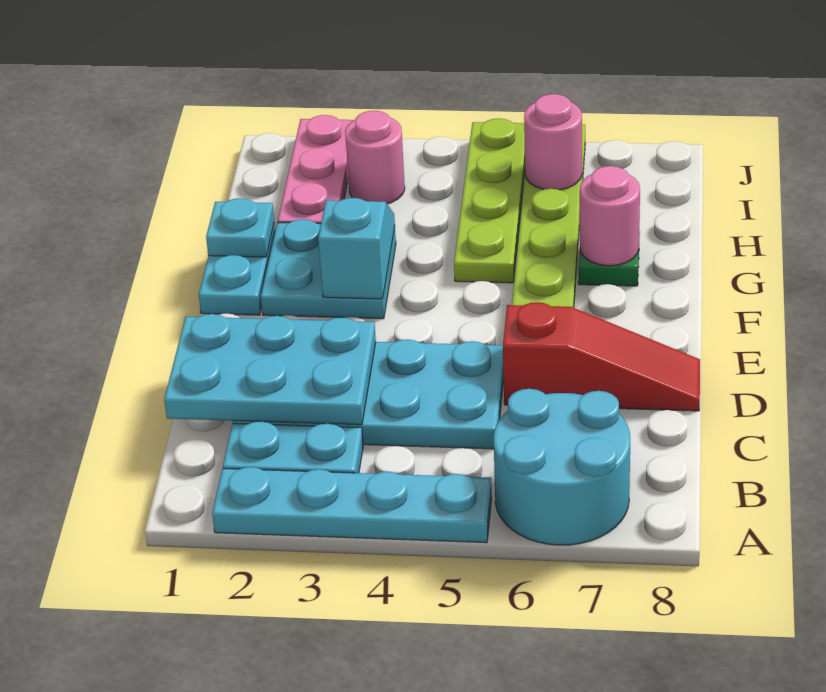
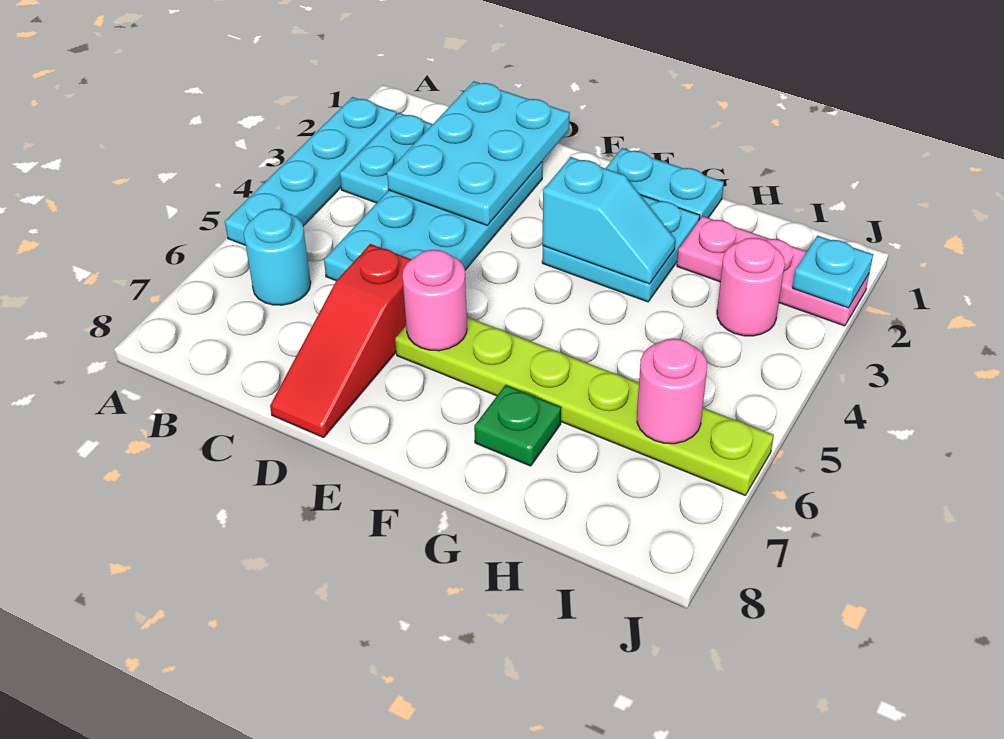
cyan 2x2 round brick [494,389,630,545] -> cyan 1x1 round brick [244,209,311,305]
cyan 1x1 plate [206,198,274,257] -> cyan 1x1 plate moved to [792,236,873,308]
lime 1x4 plate [454,118,525,283] -> none
pink 1x1 round brick [580,166,640,266] -> pink 1x1 round brick moved to [402,250,467,351]

